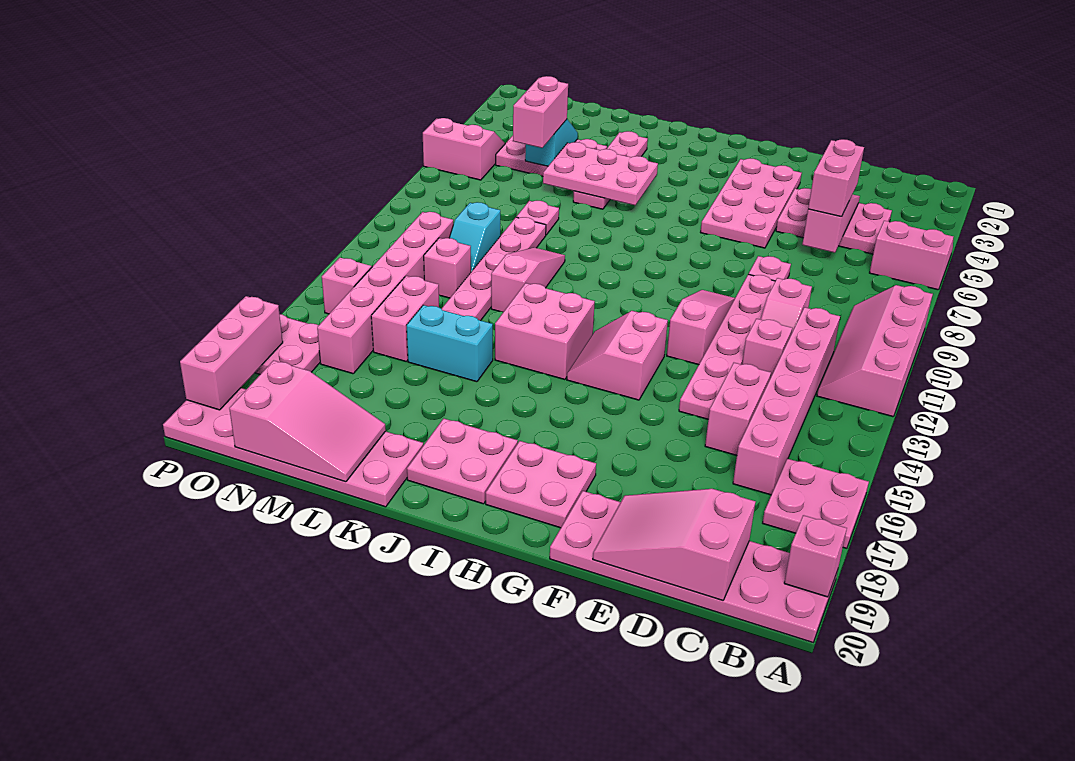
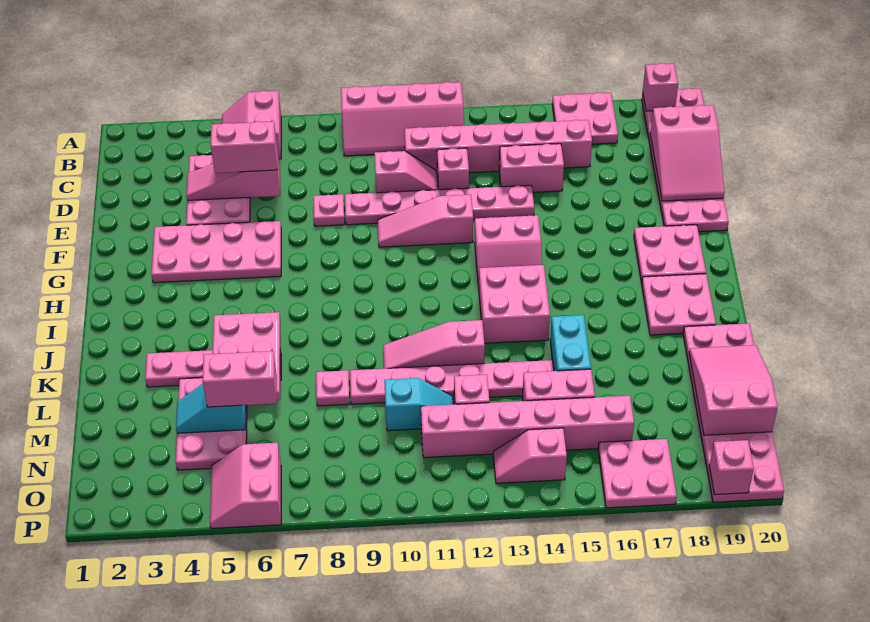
pink 1x3 brick [180,296,283,410] -> pink 1x1 brick [709,440,754,495]

